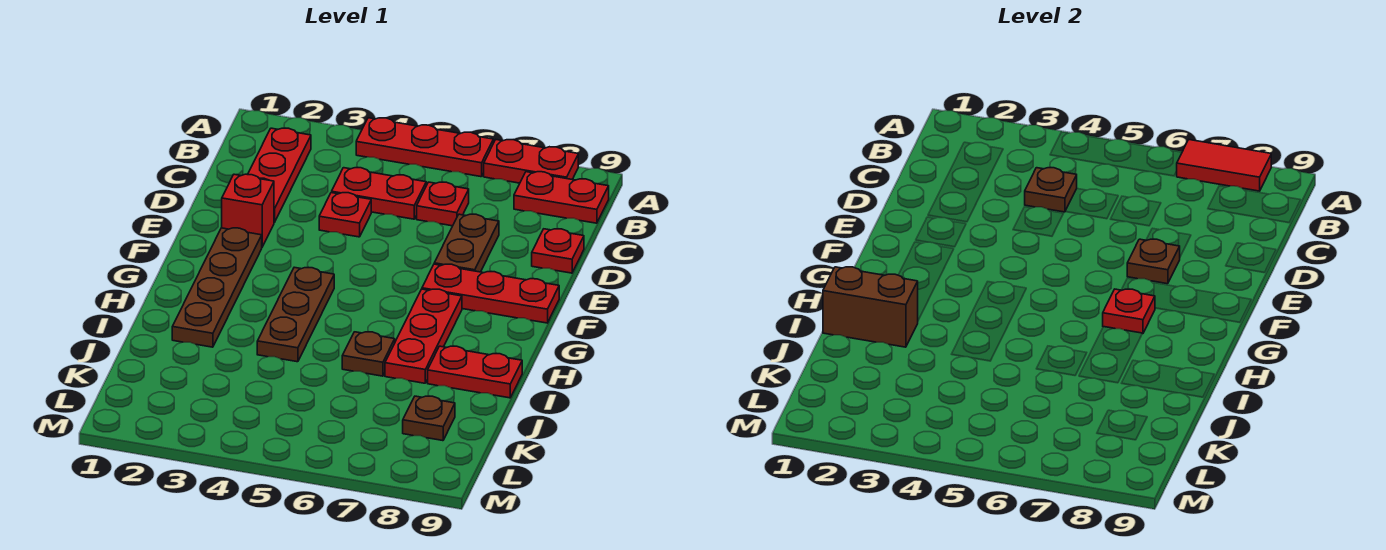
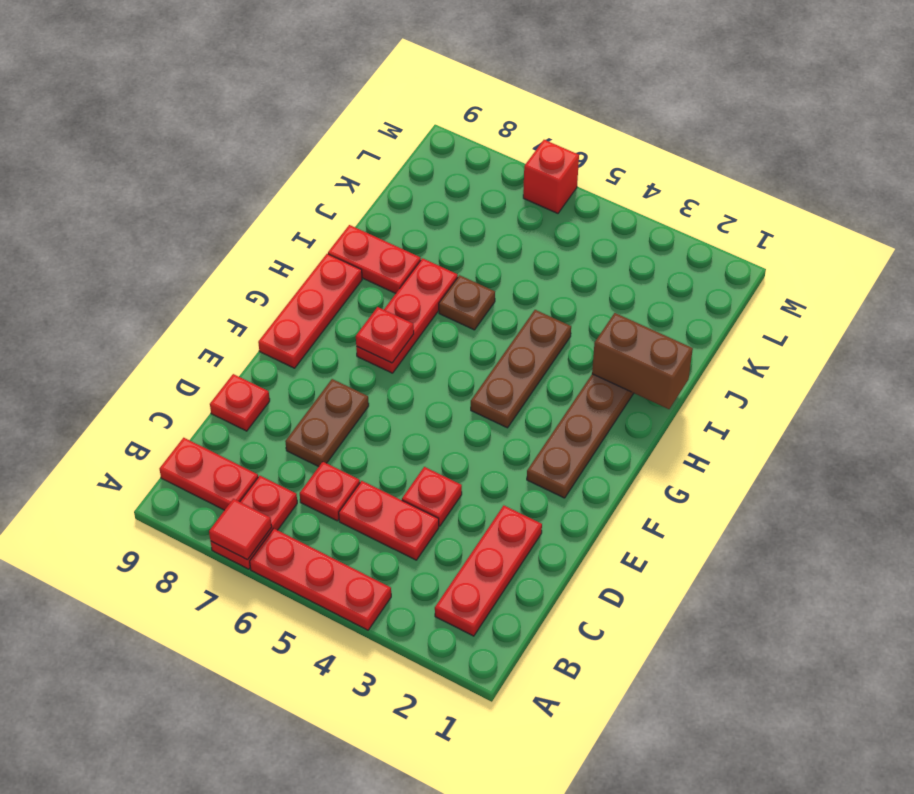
red 1x2 plate [484,140,578,183] -> red 1x2 plate turned to [210,476,297,569]
red 1x2 tile [1177,140,1271,191] -> red 1x1 tile [209,499,272,560]
brown 1x1 plate [1025,168,1077,212] -> none
red 1x1 brick [222,174,274,247] -> red 1x1 brick moved to [523,140,579,213]
brown 1x1 plate [1127,239,1180,284] -> none
red 1x3 plate [422,264,559,323] -> red 1x3 plate turned to [258,254,362,368]
brown 1x1 plate [403,396,455,441] -> none

